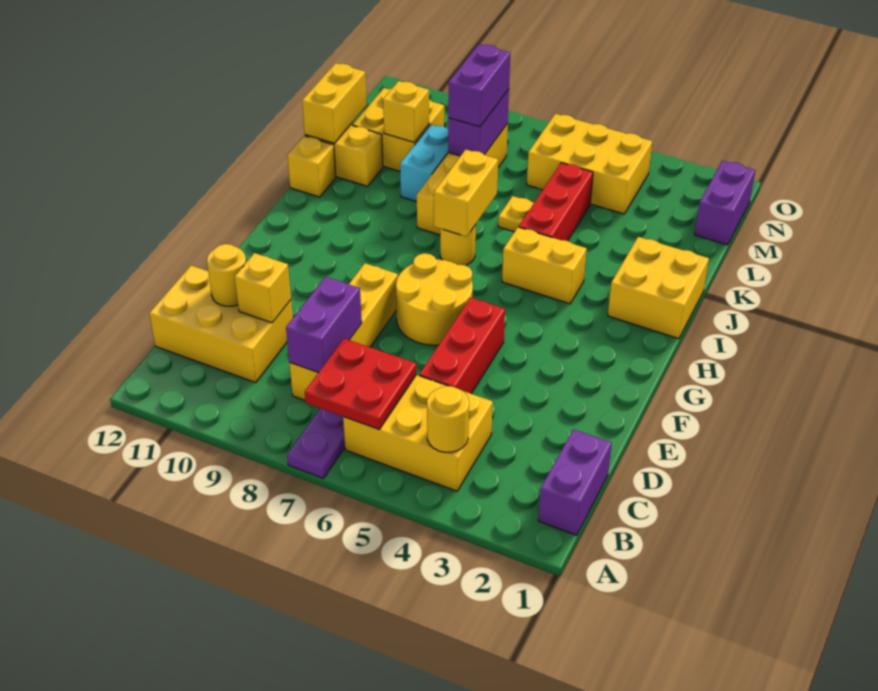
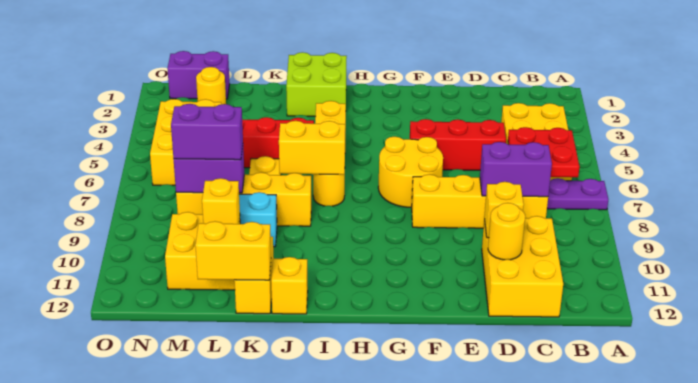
purple 1x2 brick [538,429,612,535] -> none
yellow 1x1 round brick [427,386,469,452] -> yellow 1x1 round brick moved to [196,67,226,104]
yellow 2x2 brick [608,237,709,339] -> lime 2x2 brick [286,52,347,116]

